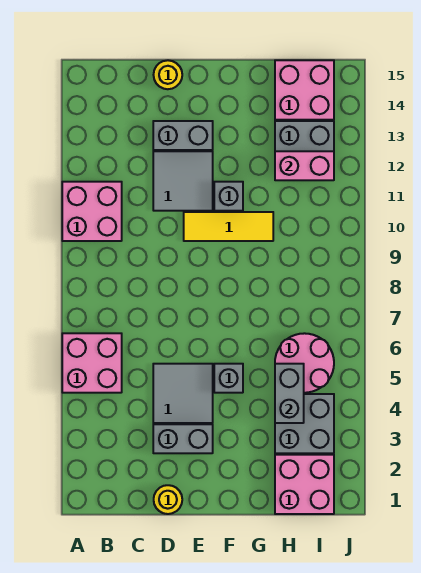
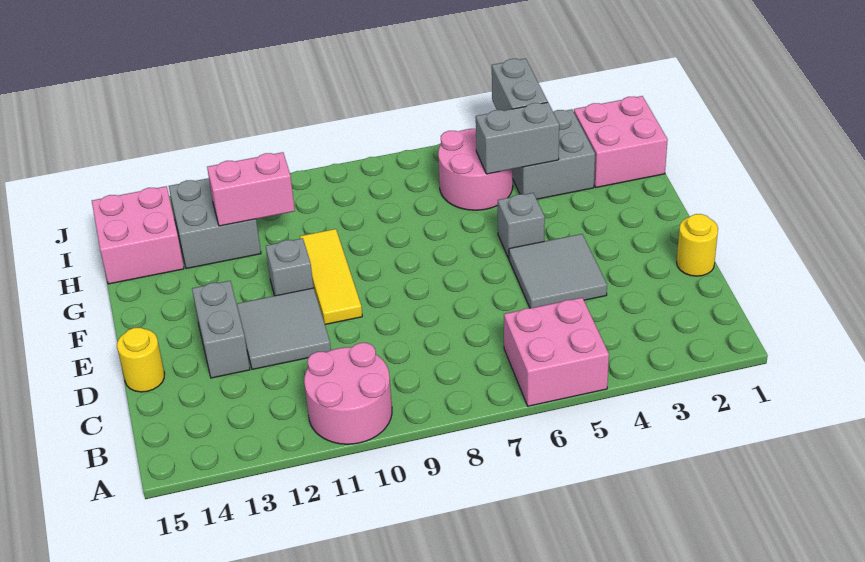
pink 2x2 brick [62,182,122,241] -> pink 2x2 round brick [304,343,392,444]
grey 1x2 brick [153,424,213,453] -> grey 1x2 brick moved to [492,59,548,111]
pink 1x2 brick [275,151,334,180] -> pink 1x2 brick turned to [207,152,295,226]

